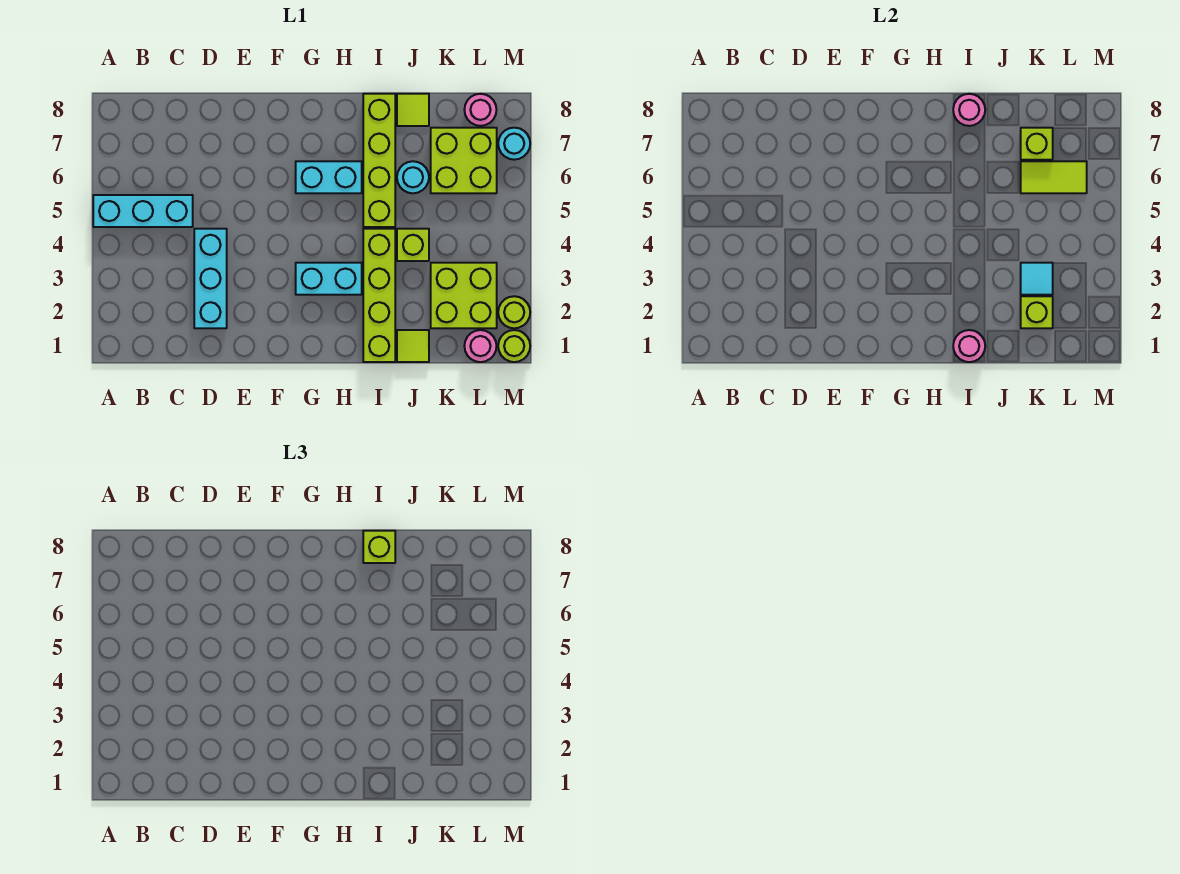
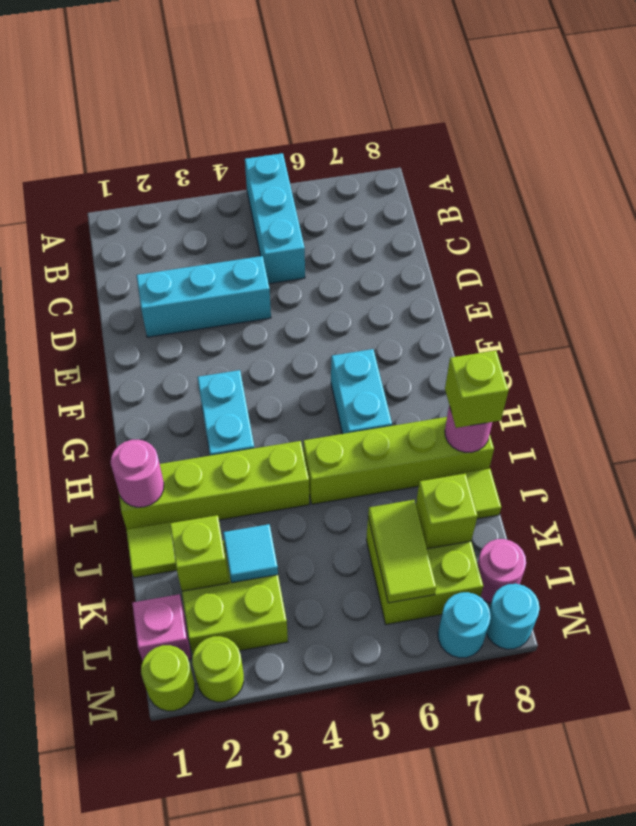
lime 1x1 brick [397,229,429,261] -> none
cyan 1x1 round brick [397,161,429,193] -> cyan 1x1 round brick moved to [486,584,540,649]
pink 1x1 round brick [464,330,496,362] -> pink 1x1 brick [132,594,191,661]

